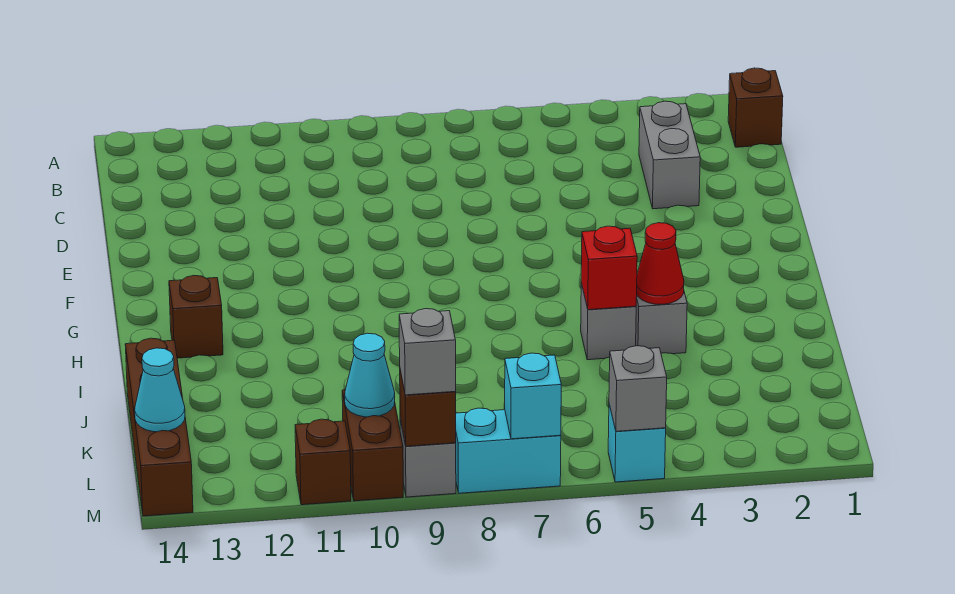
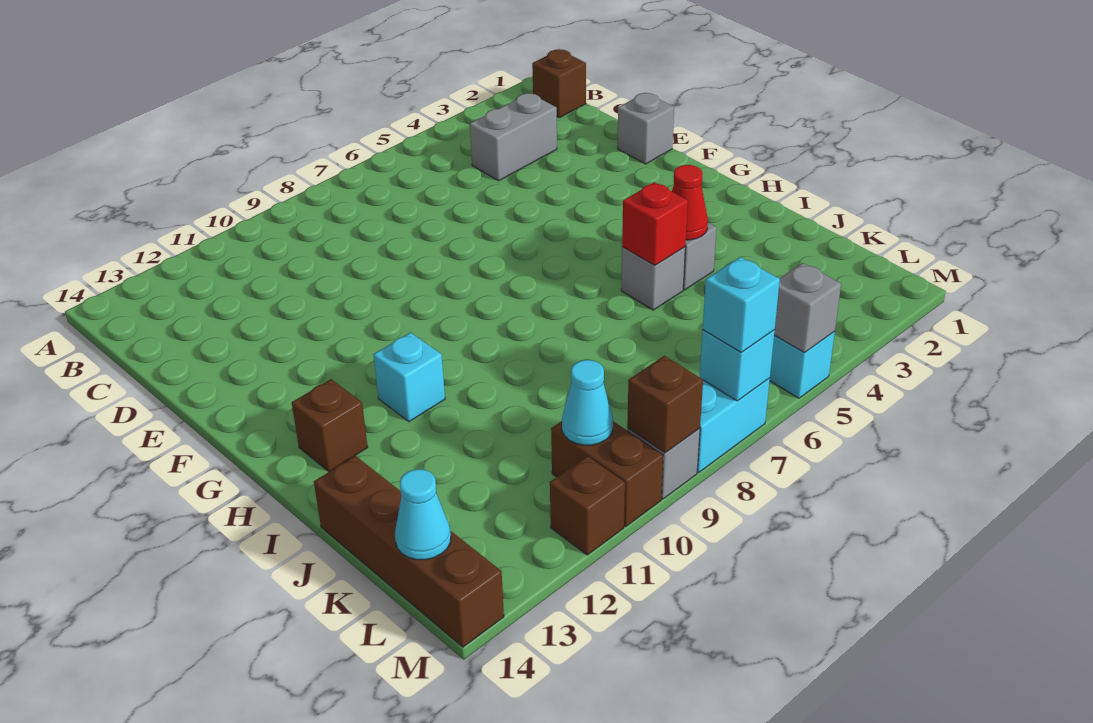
grey 1x2 brick [639,101,700,209] -> grey 1x2 brick turned to [470,93,557,181]
none -> cyan 1x1 brick [373,333,445,422]
none -> cyan 1x1 brick [703,257,780,353]
grey 1x1 brick [399,309,456,395] -> grey 1x1 brick moved to [617,93,674,164]

